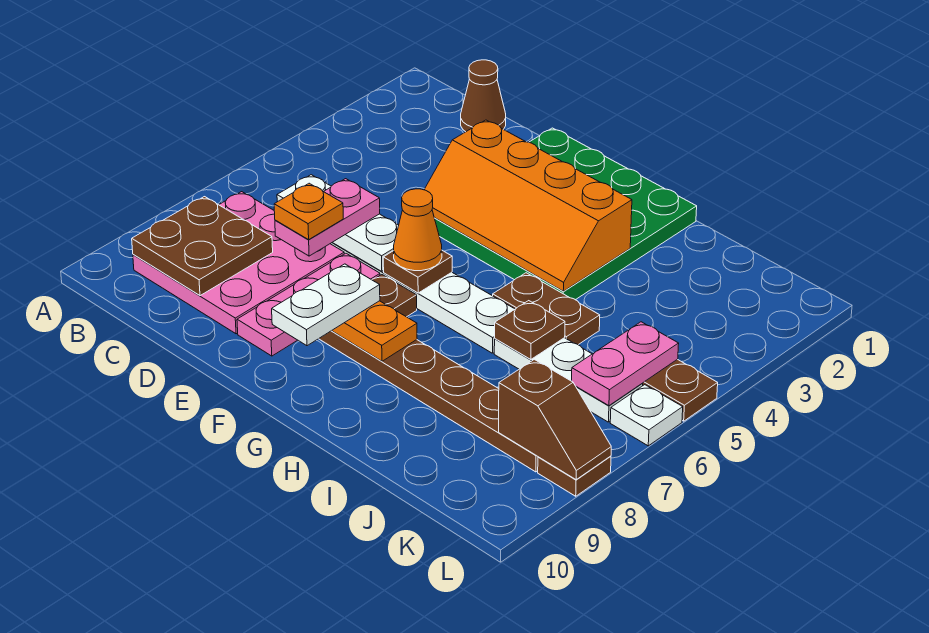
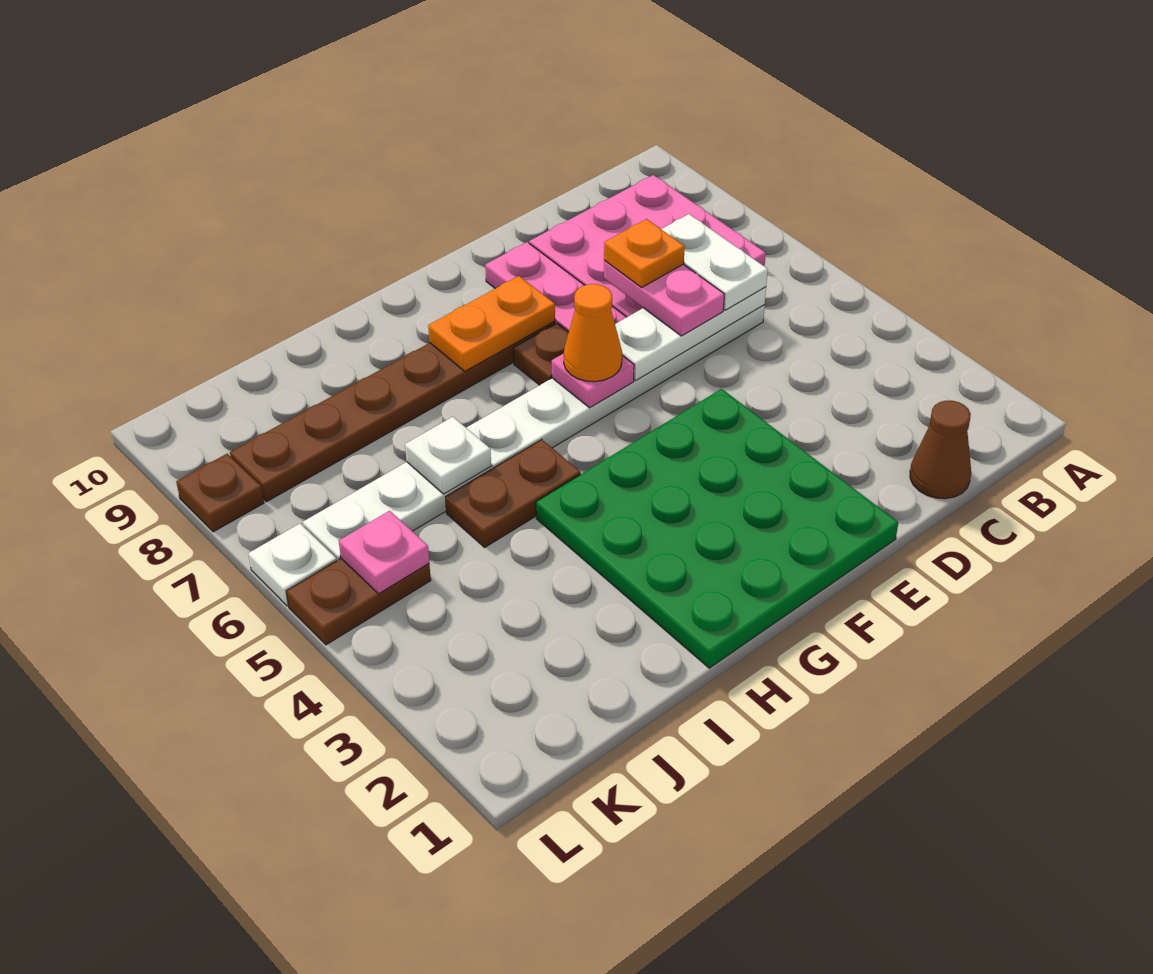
brown 2x2 plate [132,197,273,296] -> none
orange 2x4 slope [424,120,632,291] -> none
brown 1x1 plate [383,251,452,293] -> pink 1x1 plate [552,353,634,408]
white 1x2 plate [272,264,380,346] -> white 1x2 plate moved to [661,214,768,310]
brown 1x1 plate [495,301,565,360] -> white 1x1 plate [405,417,491,494]
pink 1x2 plate [572,322,679,406] -> pink 1x1 plate [339,511,429,594]
brown 1x2 slope [499,359,611,480] -> none

